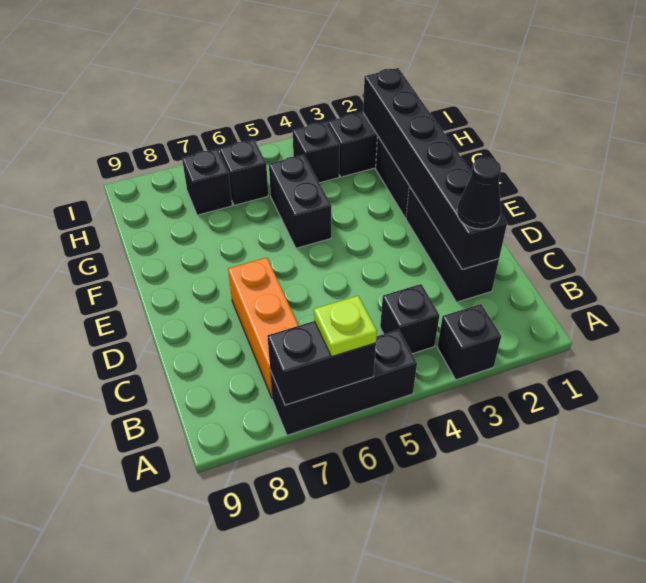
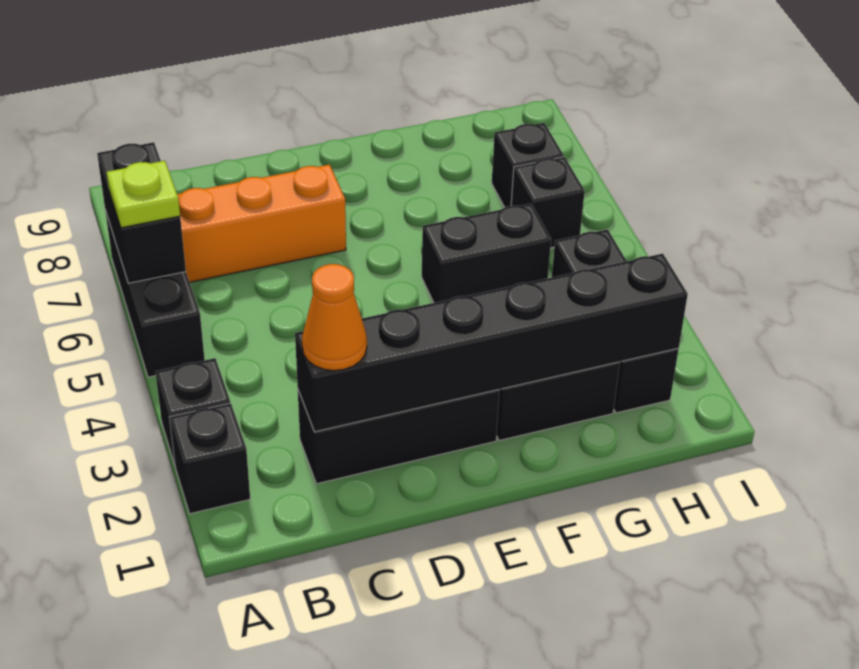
black 1x1 brick [380,284,440,354] -> black 1x1 brick moved to [169,403,250,514]
black 1x1 cone [457,158,501,229] -> orange 1x1 cone [302,264,367,371]

